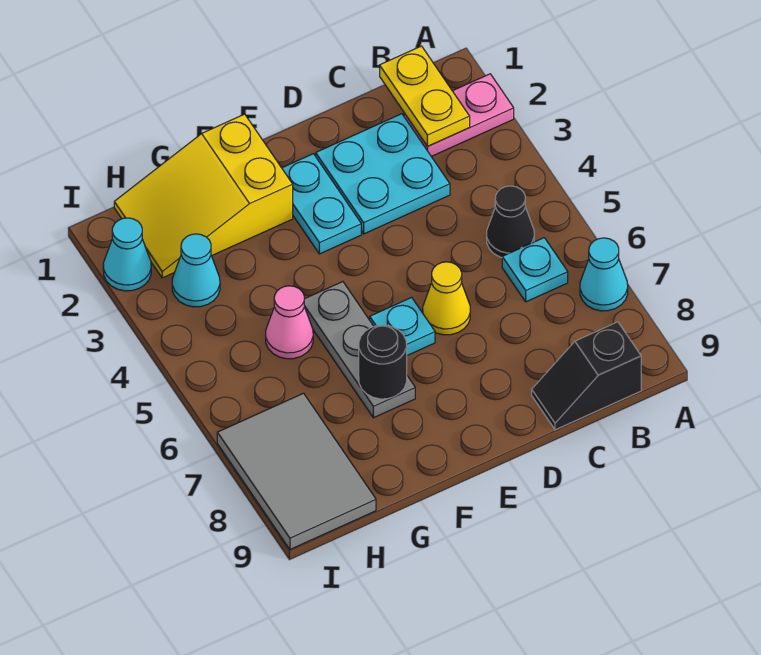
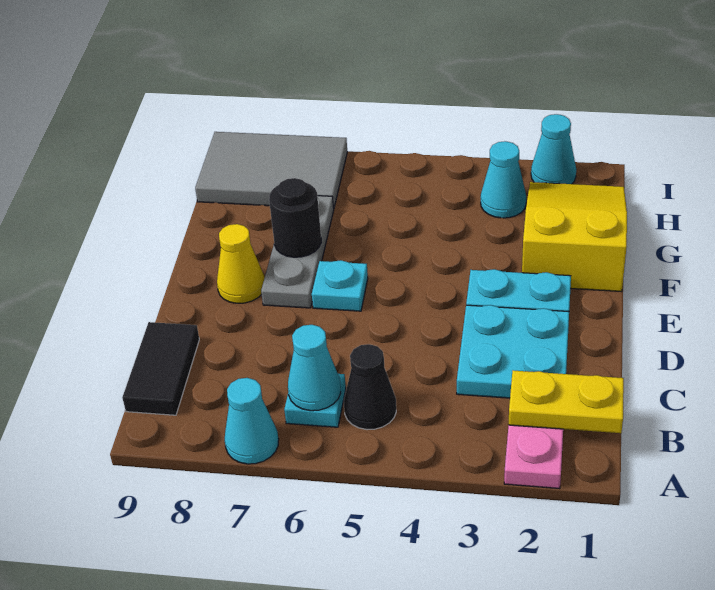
none -> cyan 1x1 cone [288,325,341,411]
black 1x2 slope [532,322,641,430] -> black 1x2 tile [122,322,199,415]
yellow 1x1 cone [423,262,470,335] -> yellow 1x1 cone moved to [217,224,265,303]
grey 1x3 plate [304,282,415,418] -> grey 1x3 plate turned to [261,196,334,308]
pink 1x1 cone [266,286,313,359] -> none

